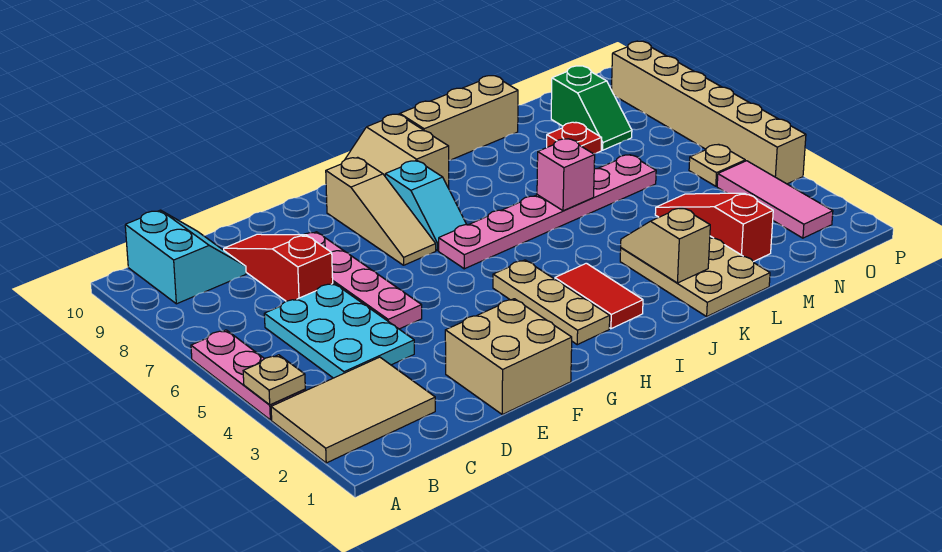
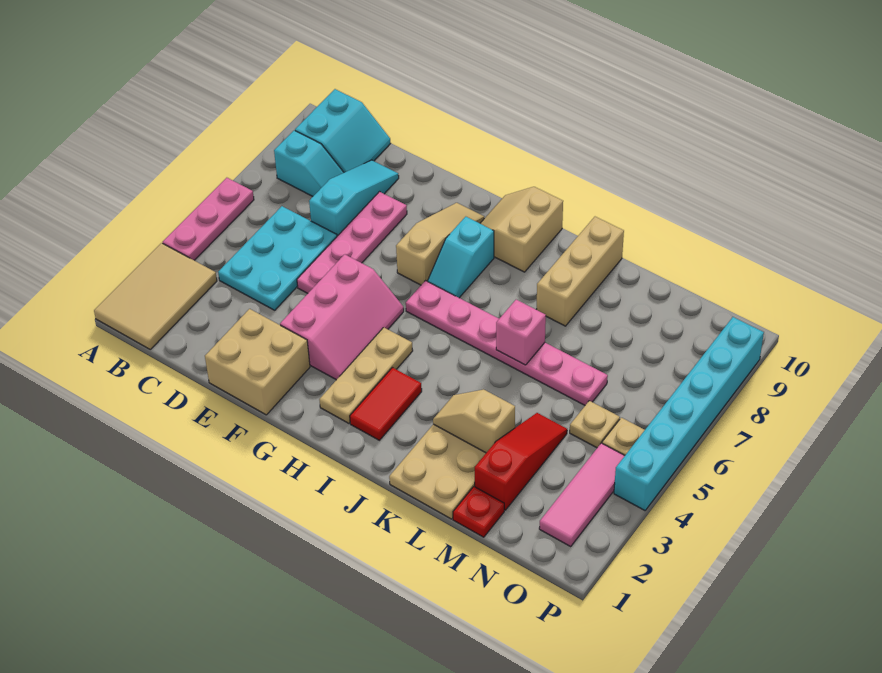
tan 2x3 tile [271,357,435,463] -> tan 2x3 tile turned to [94,243,217,349]
tan 1x1 plate [243,355,305,405] -> tan 1x1 plate moved to [570,401,620,448]
none -> cyan 1x2 slope [274,130,344,196]
red 1x3 slope [224,234,333,301] -> cyan 1x3 slope [309,160,399,236]
none -> pink 2x3 slope [280,254,404,380]
tan 1x3 slope [326,157,436,265] -> tan 1x3 slope turned to [396,203,484,285]
tan 1x3 brick [400,76,518,160] -> tan 1x3 brick turned to [536,217,624,326]
tan 1x2 slope [621,207,710,283] -> tan 1x2 slope turned to [433,390,515,453]
red 1x1 plate [547,122,602,154] -> red 1x1 plate moved to [453,487,504,537]
green 1x2 slope [551,66,632,150] -> none
tan 1x6 brick [611,41,806,184] -> cyan 1x6 brick [614,317,764,510]

